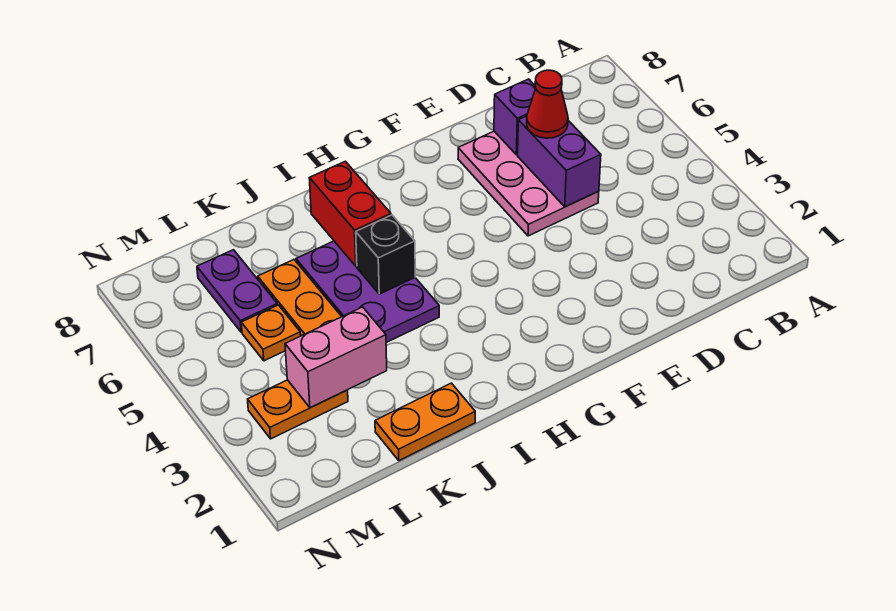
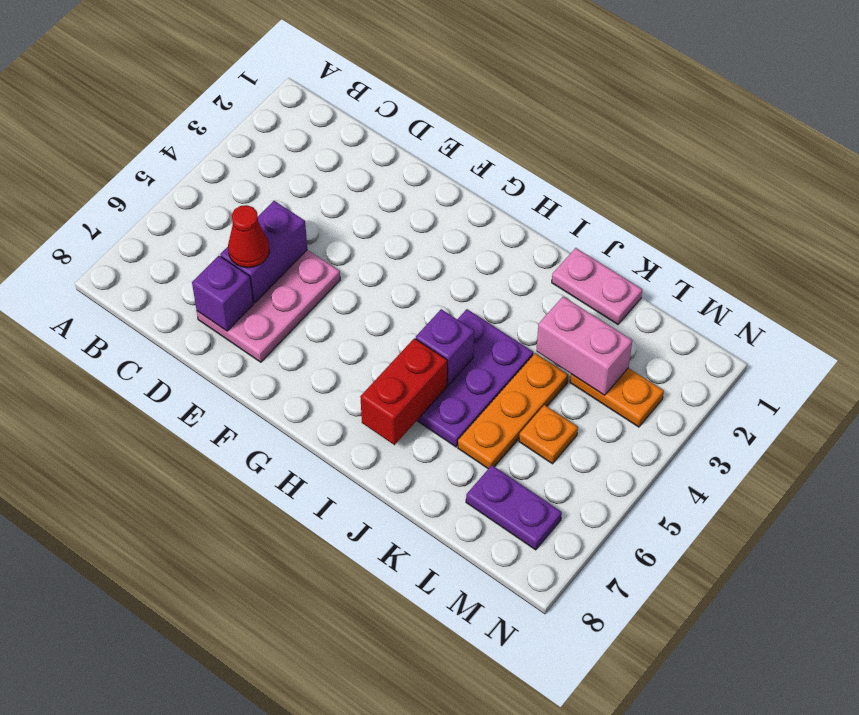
black 1x1 brick [356,215,415,294] -> purple 1x1 brick [416,309,474,385]
orange 1x2 plate [375,383,475,461] -> pink 1x2 plate [552,248,642,324]
purple 1x2 plate [197,250,277,332] -> purple 1x2 plate turned to [466,465,562,550]

